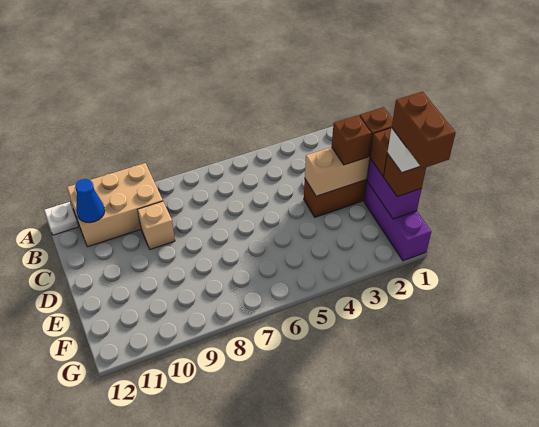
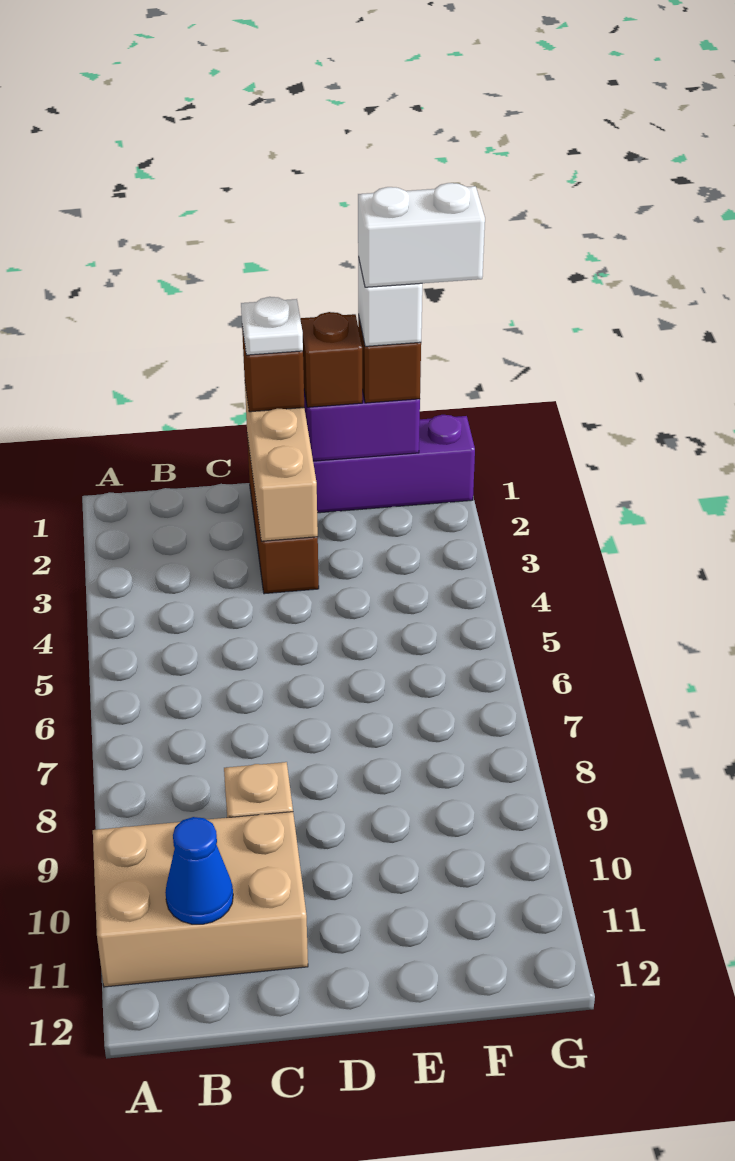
tan 2x3 brick [67,163,163,247] -> tan 2x3 brick turned to [93,812,308,987]
white 1x1 plate [44,202,78,235] -> white 1x1 plate moved to [241,297,303,355]
brown 1x1 brick [332,115,371,165] -> none
brown 1x2 brick [392,92,456,168] -> white 1x2 brick [358,183,485,287]

